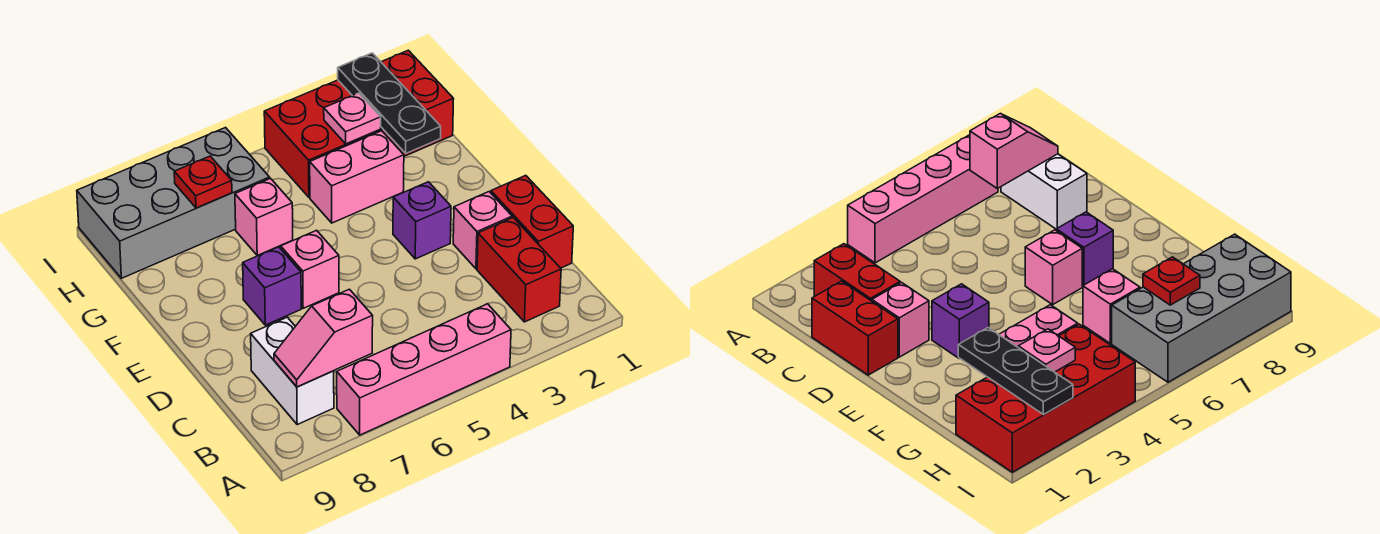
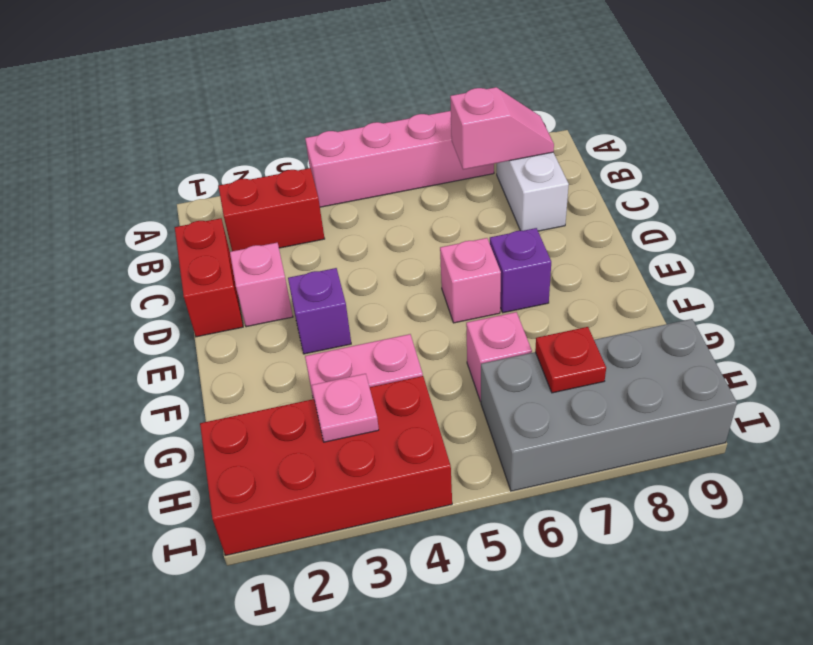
red 1x2 brick [477,218,561,322] -> red 1x2 brick turned to [218,168,325,251]
black 1x3 plate [338,53,441,153] -> none

